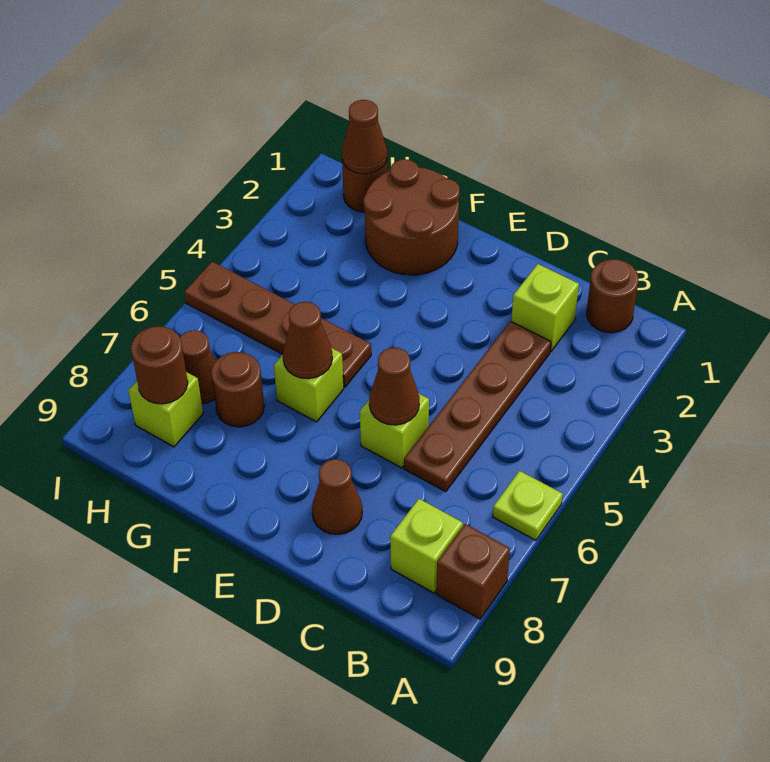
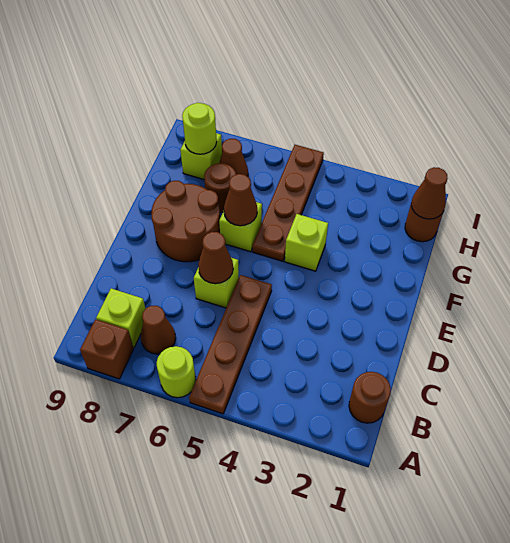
lime 1x1 plate [493,471,563,540] -> lime 1x1 round brick [157,346,196,398]
lime 1x1 brick [511,264,579,351] -> lime 1x1 brick moved to [285,214,328,271]
brown 1x4 plate [404,321,551,492] -> brown 1x4 plate turned to [189,275,272,414]
brown 1x1 cone [312,459,362,534] -> brown 1x1 cone moved to [141,306,176,354]
brown 2x2 round brick [364,159,460,275] -> brown 2x2 round brick moved to [152,181,220,262]
brown 1x1 round brick [131,326,188,404] -> lime 1x1 round brick [182,103,217,154]

